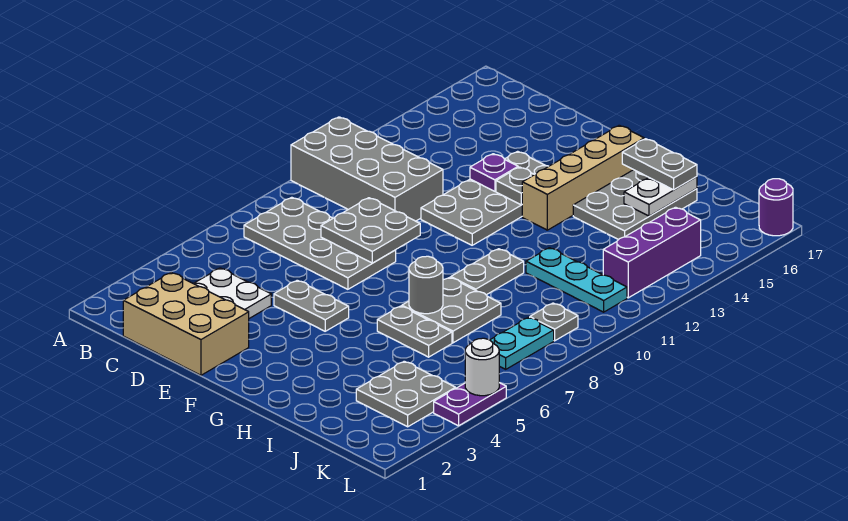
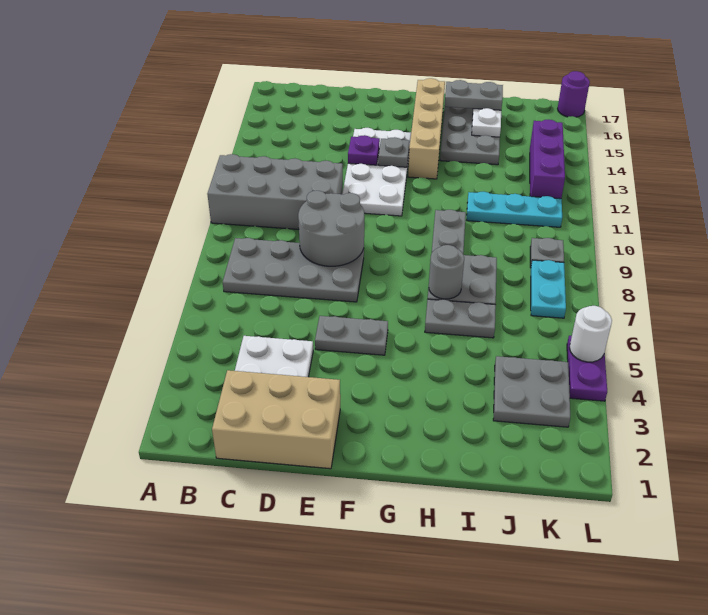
grey 2x2 plate [321,198,420,263] -> grey 2x2 round brick [298,191,364,266]
grey 2x4 plate [421,151,549,245] -> white 2x4 plate [342,128,411,216]

